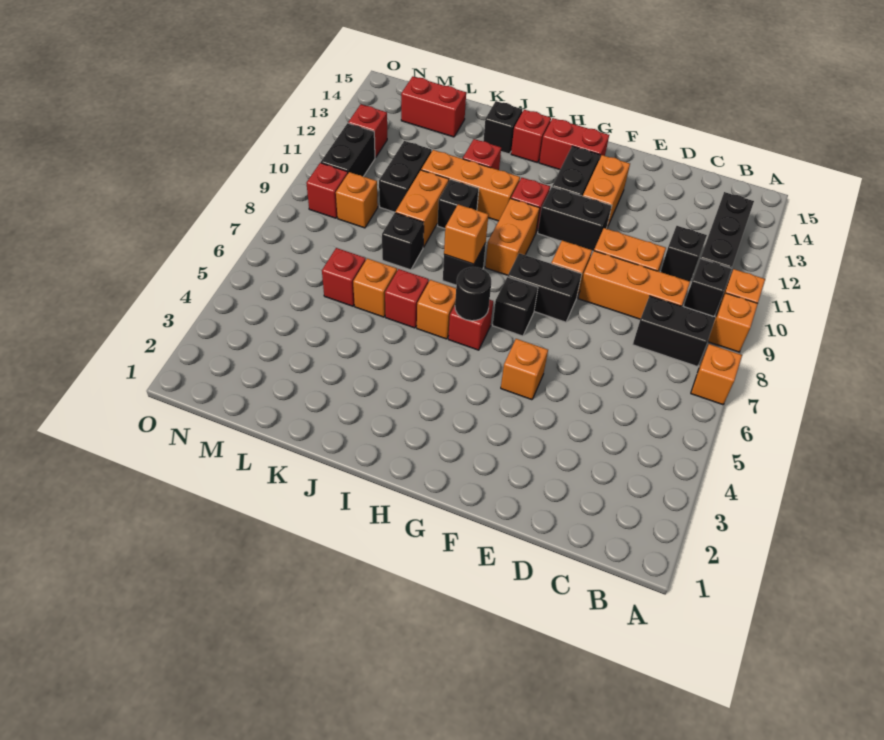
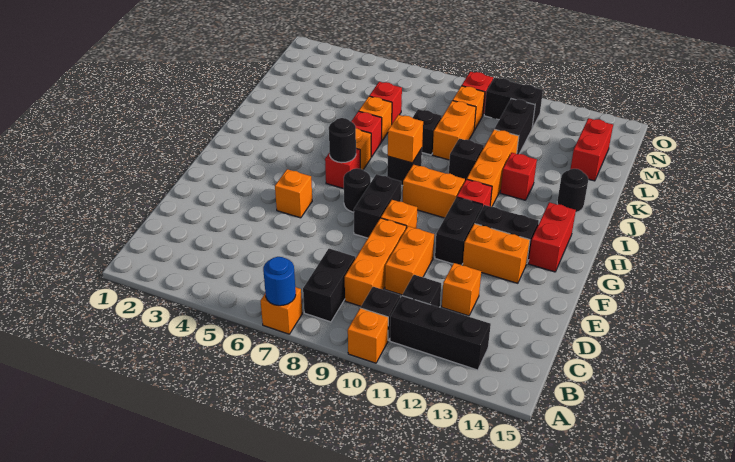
none -> blue 1x1 round brick [263,257,296,306]
orange 1x1 brick [708,293,758,352] -> orange 1x1 brick moved to [442,263,481,316]
black 1x1 brick [493,277,538,336] -> black 1x1 round brick [344,168,371,212]
red 1x1 brick [511,110,551,163] -> none
black 1x1 brick [484,101,522,154] -> black 1x1 round brick [557,169,588,212]
orange 1x2 brick [395,170,449,247] -> orange 1x2 brick turned to [433,101,476,160]
black 1x2 brick [379,141,432,212] -> black 1x2 brick turned to [495,99,535,154]
red 1x1 brick [348,104,387,158] -> none

